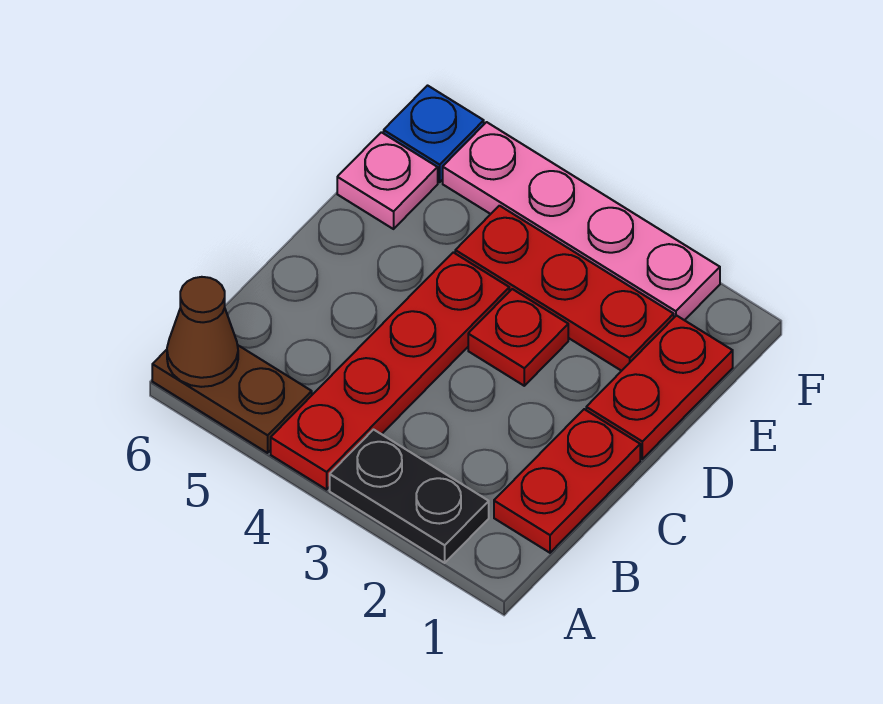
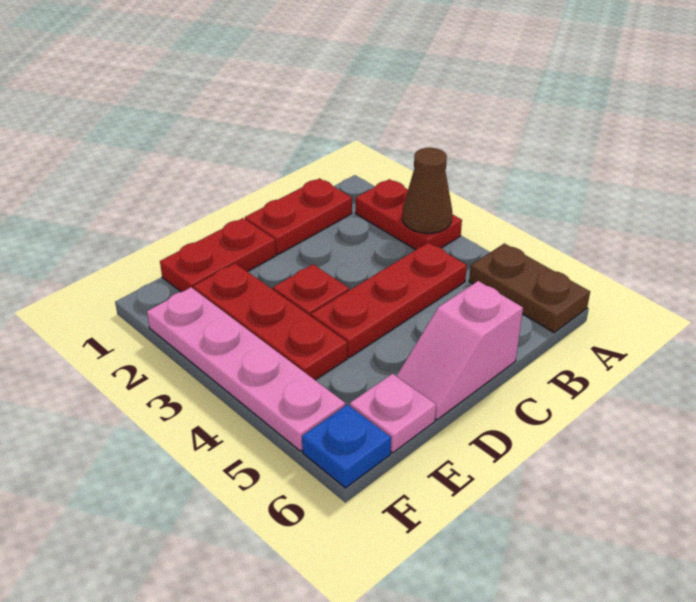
black 1x2 plate [330,430,489,563] -> red 1x2 plate [355,179,462,250]
red 1x4 plate [271,252,509,490] -> red 1x3 plate [311,242,467,357]
brown 1x1 cone [167,277,238,387] -> brown 1x1 cone moved to [402,148,452,233]
none -> pink 1x2 slope [397,281,523,420]

